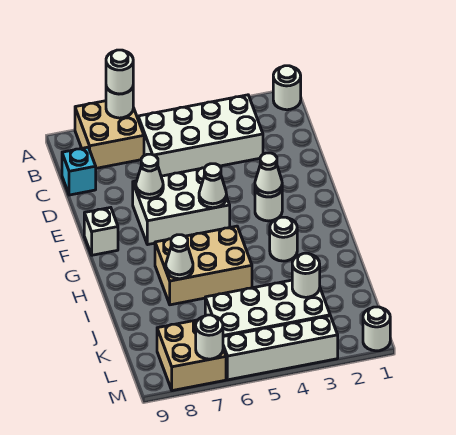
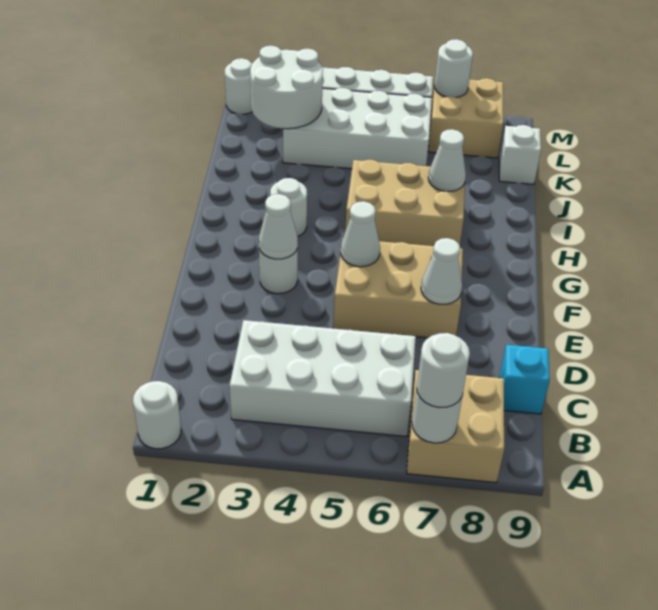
white 2x3 brick [133,168,230,245] -> tan 2x3 brick [333,238,463,338]
white 1x1 brick [84,208,118,255] -> white 1x1 brick moved to [499,125,541,184]
white 1x1 round brick [292,253,320,297] -> white 2x2 round brick [250,46,323,129]

